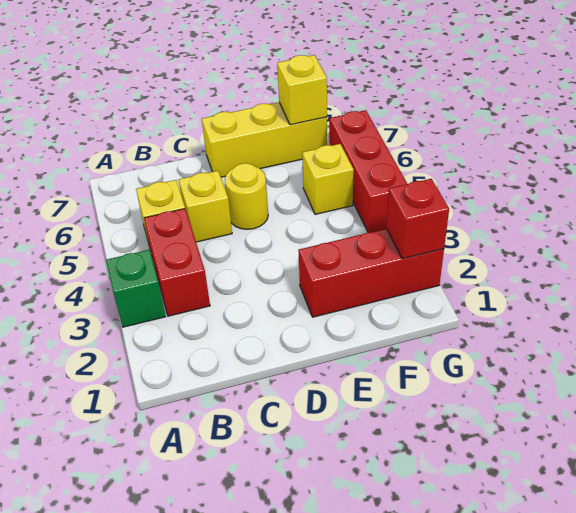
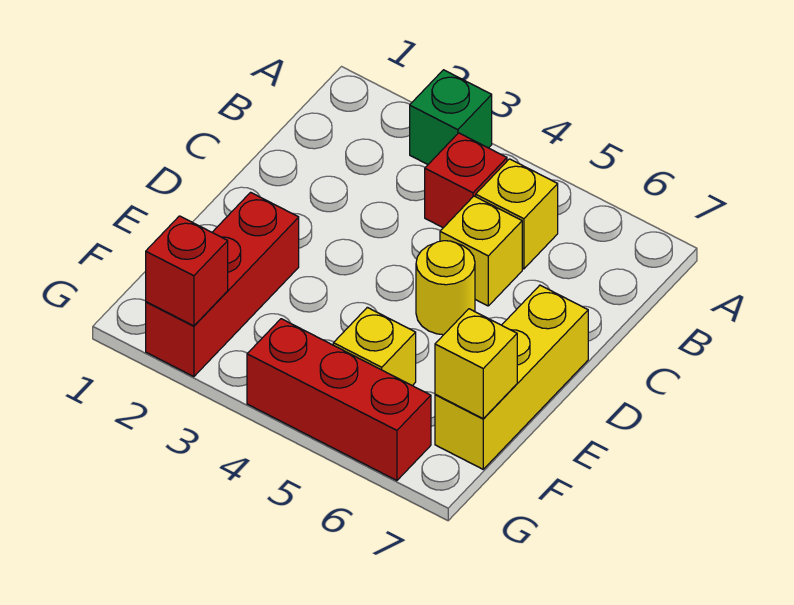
red 1x2 brick [144,209,210,316] -> red 1x1 brick [425,133,507,228]

